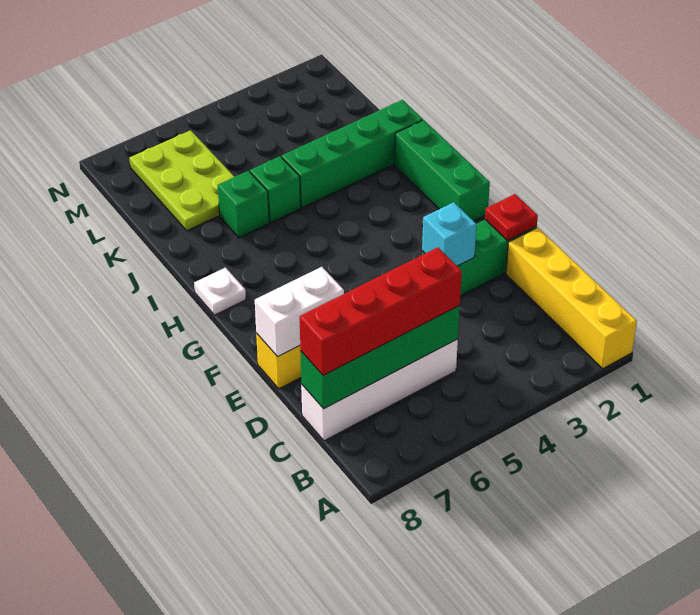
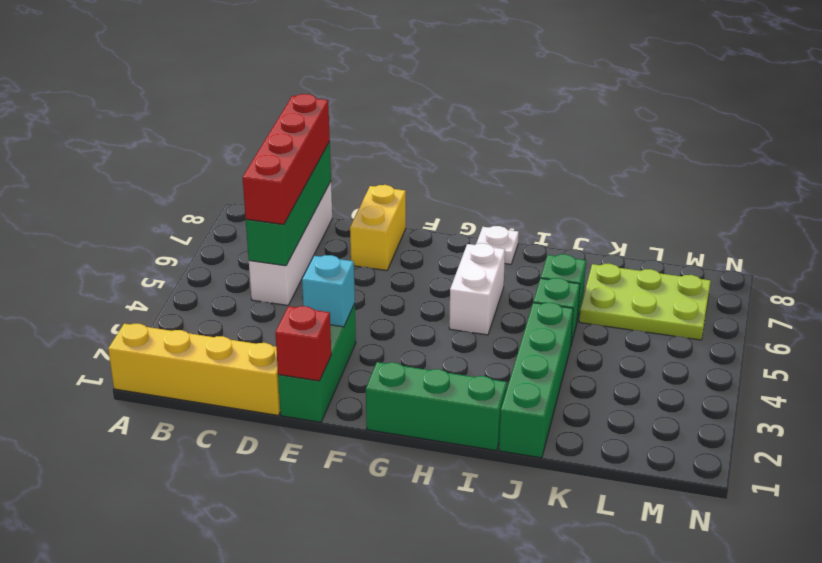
red 1x1 plate [485,194,538,241] -> red 1x1 brick [275,306,331,381]
white 1x2 brick [255,267,344,357] -> white 1x2 brick moved to [449,243,505,335]

